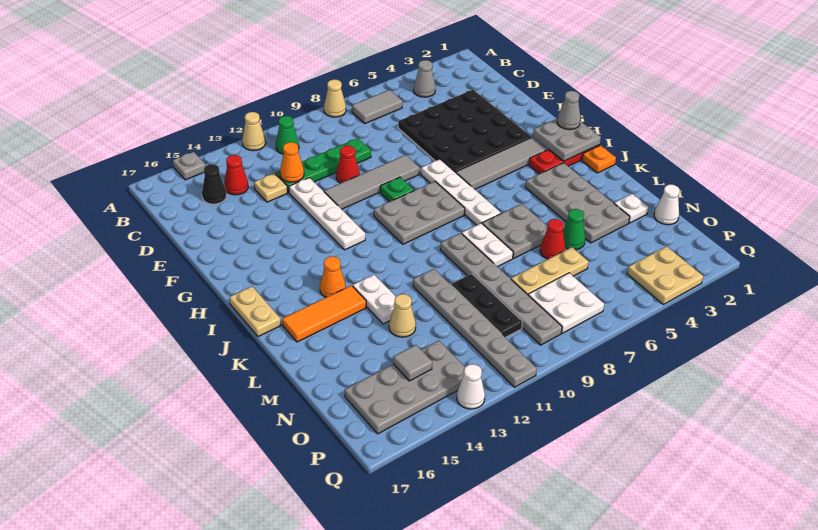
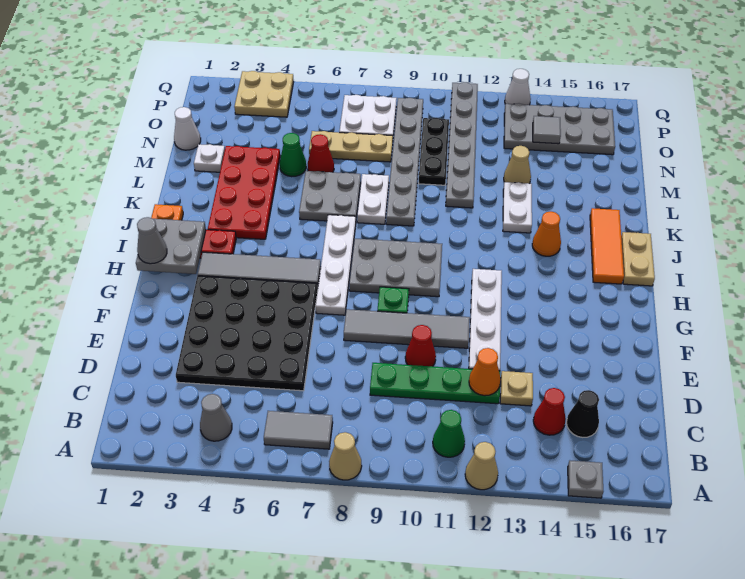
grey 2x4 plate [525,163,630,243] -> red 2x4 plate [208,146,280,239]
orange 1x3 tile [282,285,366,342] -> orange 1x3 tile turned to [590,208,624,284]

